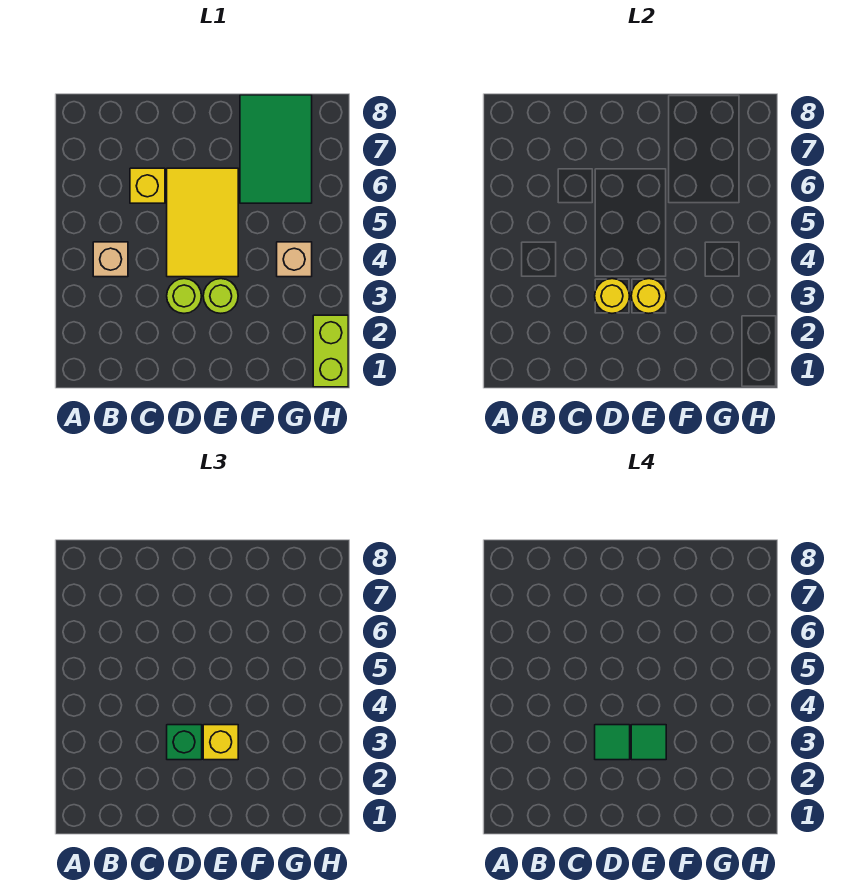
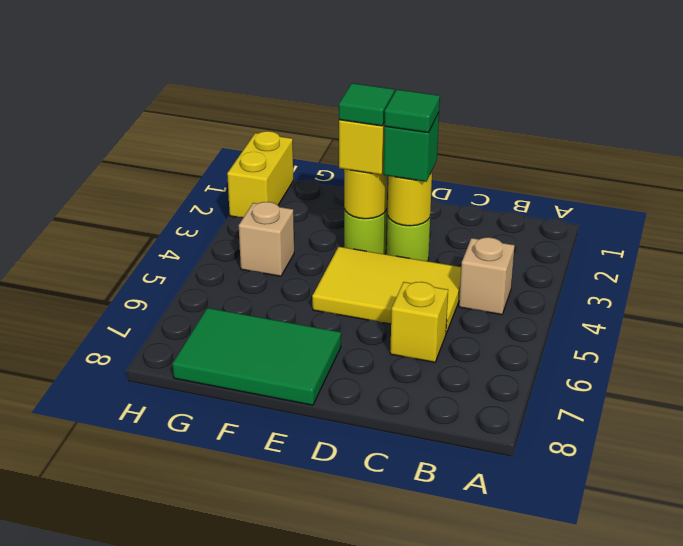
yellow 2x3 tile [167,168,238,277] -> yellow 2x3 tile turned to [312,247,461,333]
green 2x3 tile [240,95,312,203] -> green 2x3 tile turned to [172,308,341,405]
lime 1x2 brick [313,315,348,387] -> yellow 1x2 brick [227,131,294,217]

